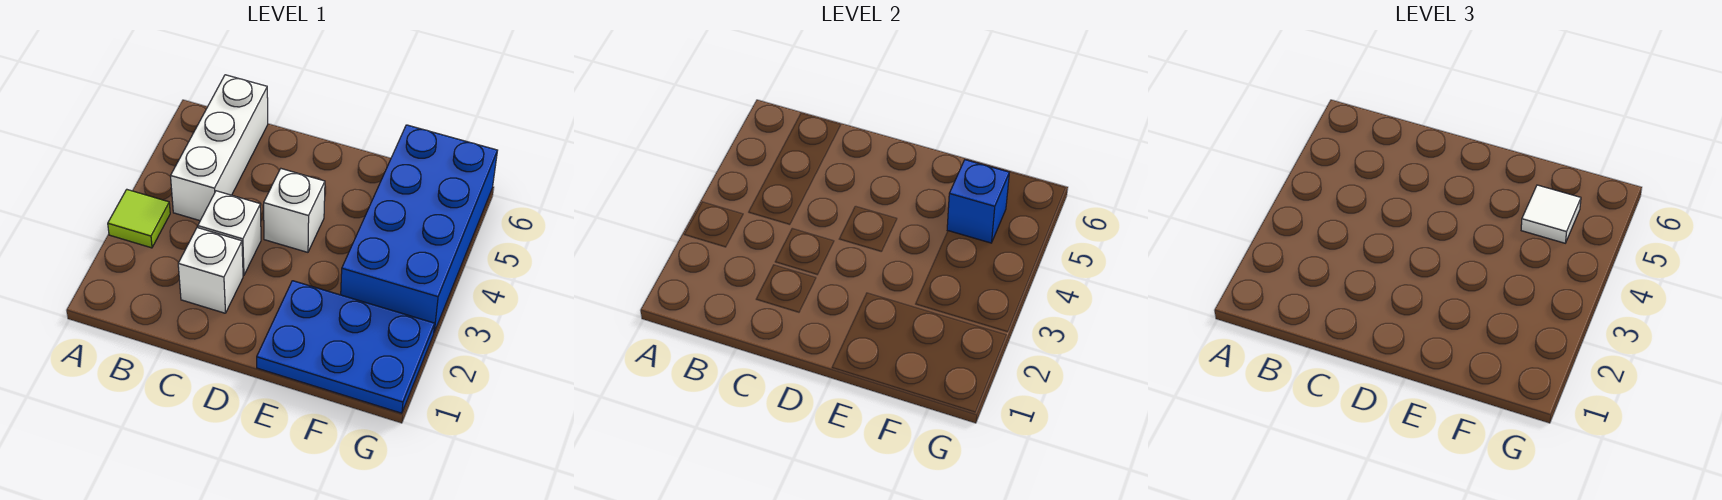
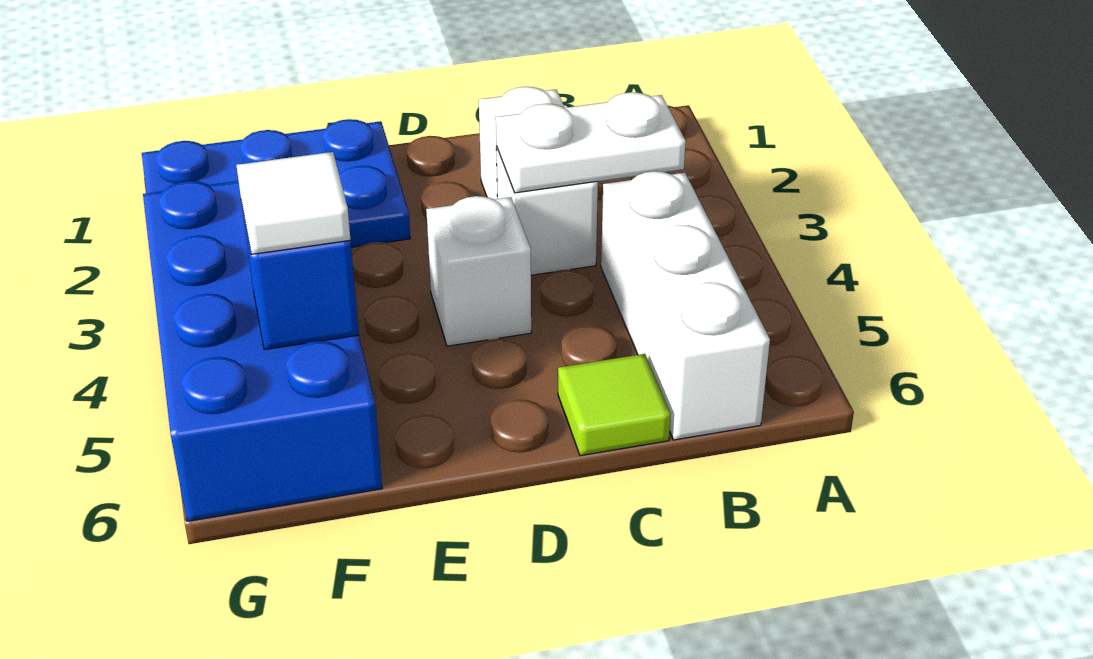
lime 1x1 tile [108,190,170,248] -> lime 1x1 tile moved to [558,354,671,456]
none -> white 1x2 plate [496,92,686,193]

